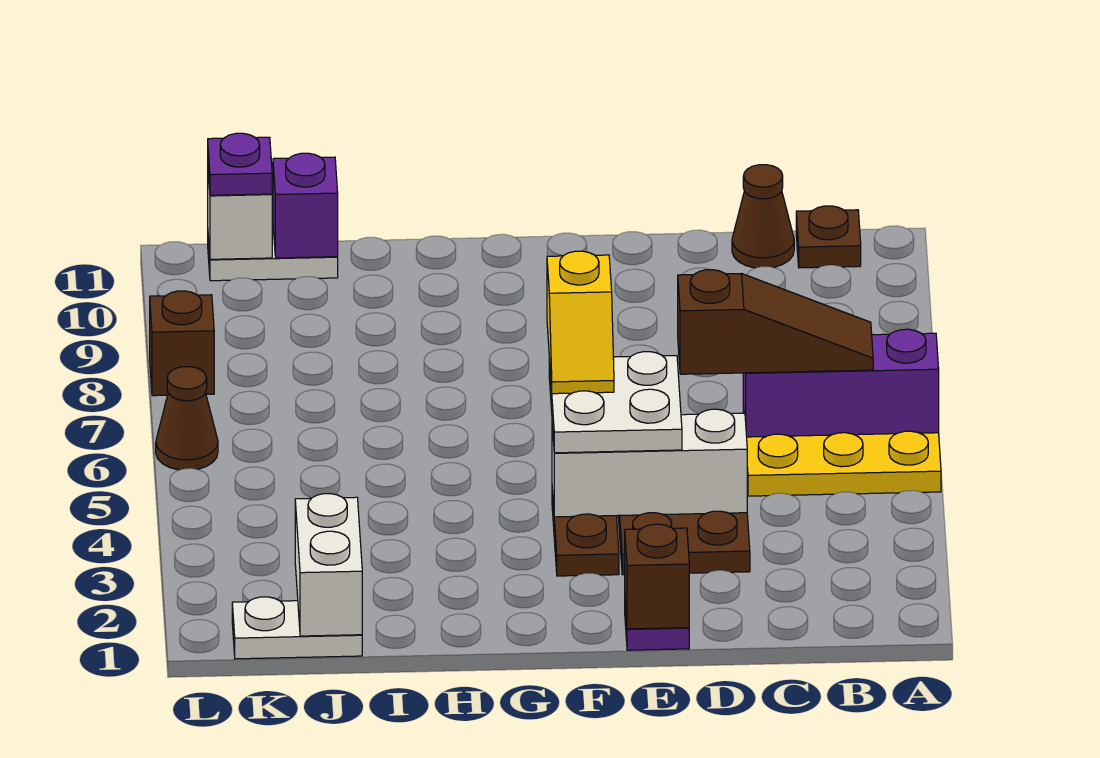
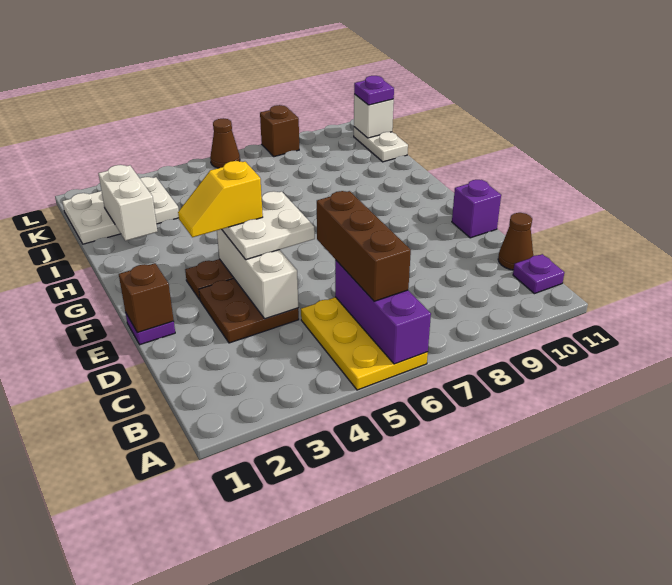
brown 1x3 slope [678,270,873,374] -> brown 1x3 brick [317,191,411,301]
brown 1x1 plate [796,206,861,268] -> purple 1x1 plate [513,254,564,294]
yellow 1x2 slope [547,251,614,394] -> yellow 1x2 slope moved to [178,161,263,237]
white 1x2 plate [232,597,362,659] -> white 2x3 plate [62,177,179,244]
white 1x2 brick [295,494,362,636] -> white 1x2 brick turned to [98,165,158,241]
purple 1x1 brick [273,153,338,258] -> purple 1x1 brick moved to [452,180,501,238]

